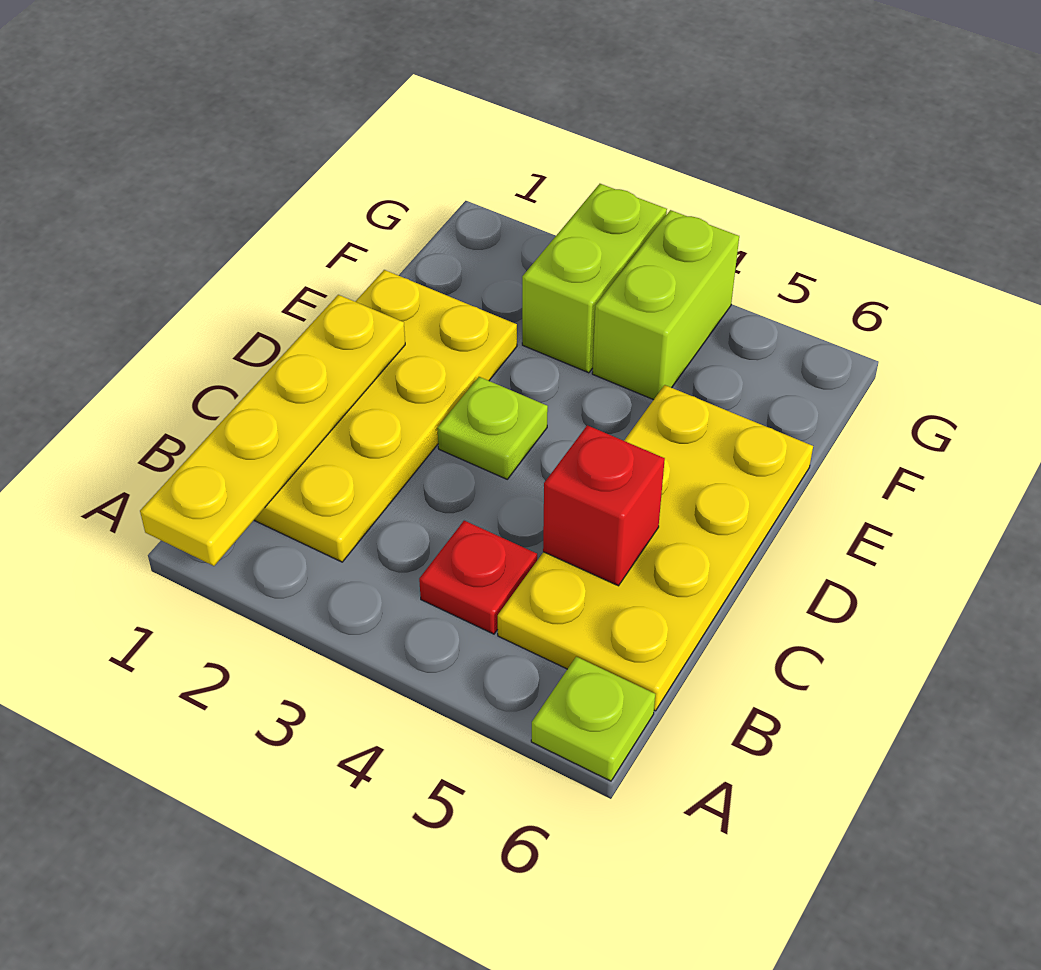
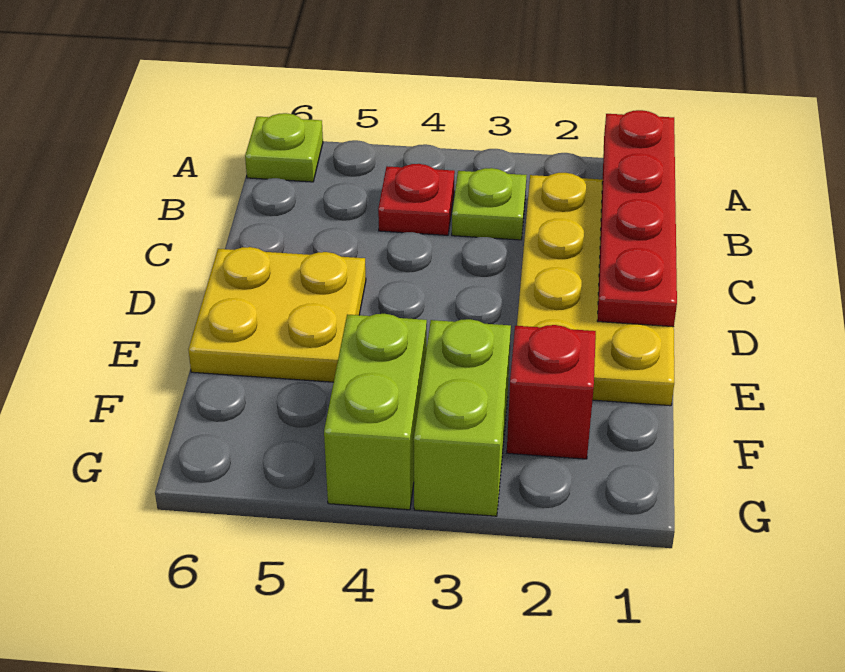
yellow 1x4 plate [140,295,405,566] -> red 1x4 plate [597,110,677,327]
yellow 2x4 plate [498,385,813,711] -> yellow 2x2 plate [188,247,366,382]
red 1x1 brick [543,425,665,586] -> red 1x1 brick moved to [507,325,596,459]
lime 1x1 plate [437,377,548,479] -> lime 1x1 plate moved to [452,168,527,240]

